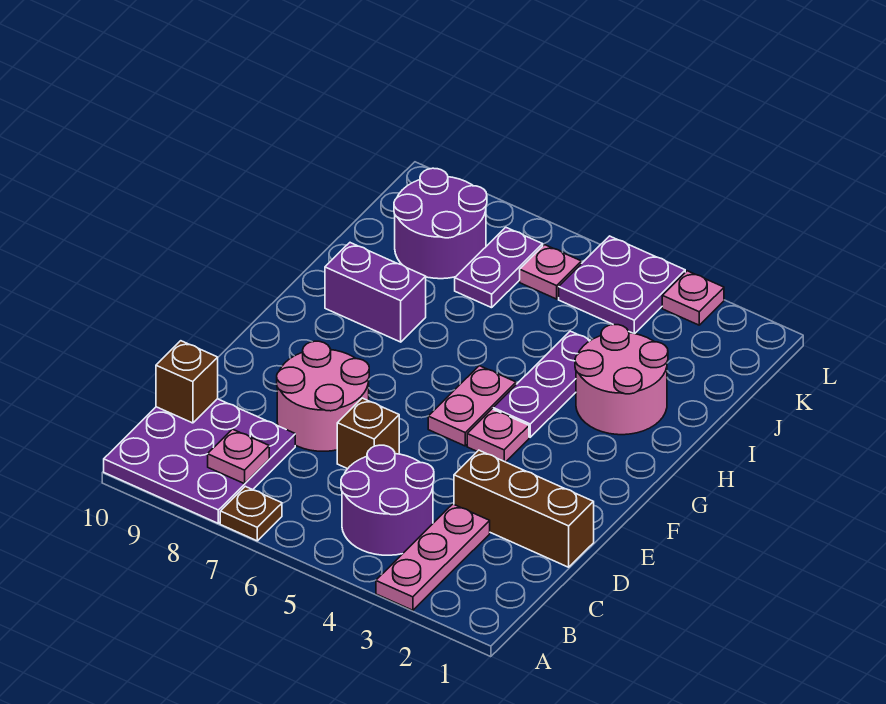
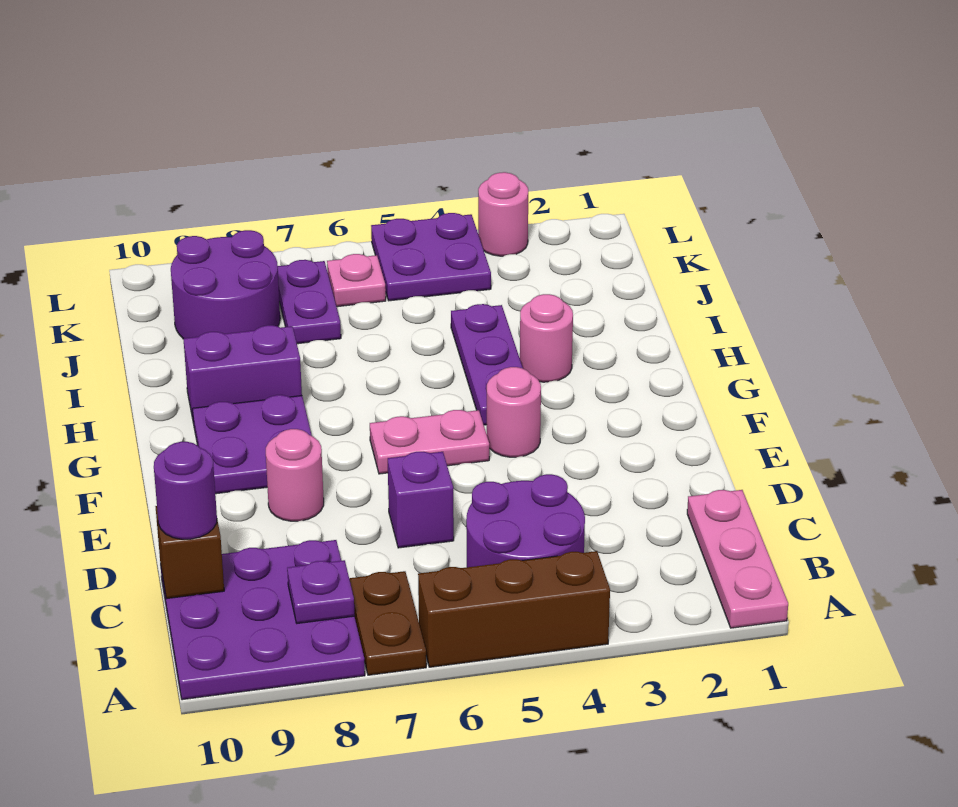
pink 1x3 plate [376,504,490,610] -> pink 1x3 plate moved to [687,490,788,628]
brown 1x1 plate [220,486,282,541] -> brown 1x2 plate [349,571,426,675]
pink 1x1 plate [208,429,269,484] -> purple 1x1 plate [287,560,355,623]
none -> purple 1x1 round brick [154,442,217,539]
brown 1x3 brick [454,450,594,567] -> brown 1x3 brick moved to [418,551,610,667]
brown 1x1 brick [337,398,399,469] -> purple 1x1 brick [388,451,454,548]
pink 2x2 round brick [277,341,369,451] -> pink 1x1 round brick [266,429,324,521]
pink 1x1 plate [467,409,529,462] -> pink 1x1 round brick [487,367,541,457]
pink 1x2 plate [428,366,516,446] -> pink 1x2 plate turned to [370,410,489,474]
none -> purple 2x2 plate [193,395,312,494]
pink 2x2 round brick [575,324,668,435] -> pink 1x1 round brick [520,294,573,382]
pink 1x1 plate [662,271,724,325] -> pink 1x1 round brick [478,172,528,256]

